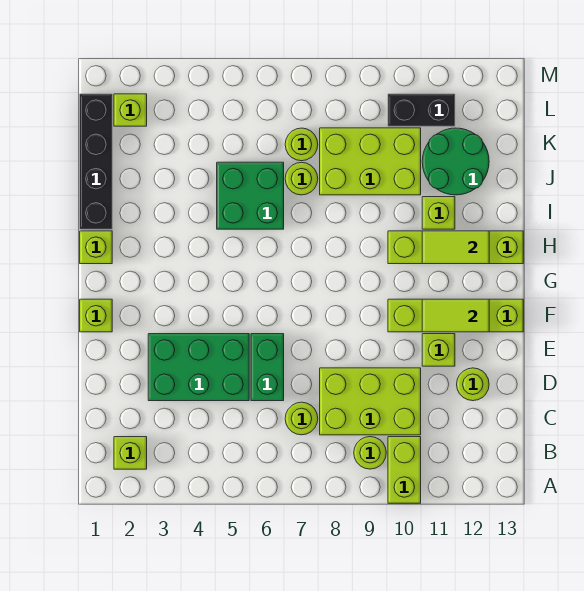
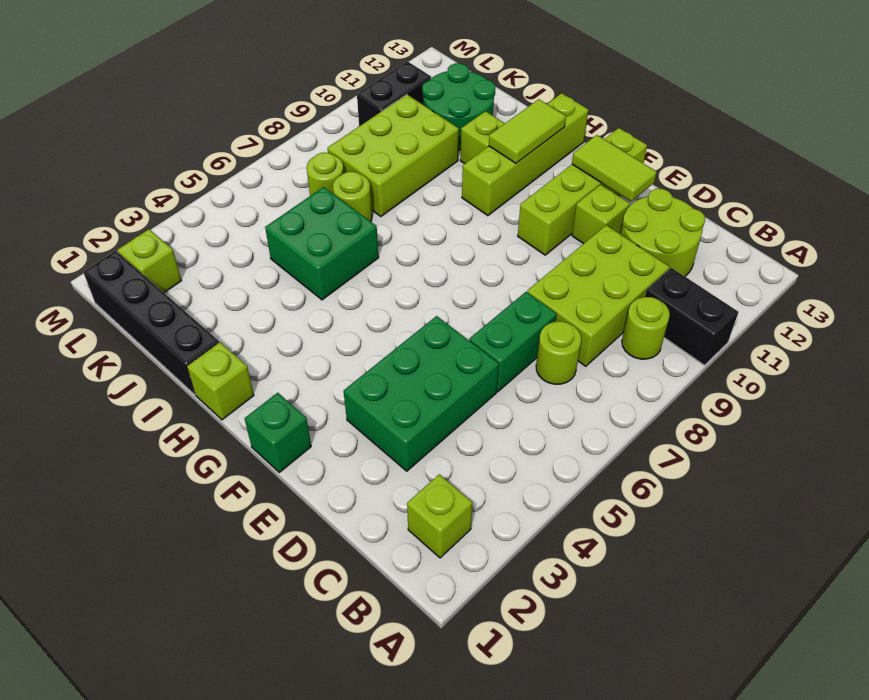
lime 1x2 brick [388,437,421,503] -> black 1x2 brick [645,268,738,365]
green 1x2 brick [251,334,284,401] -> green 1x2 brick turned to [469,292,557,392]
lime 1x1 round brick [457,368,489,401] -> lime 2x2 round brick [621,189,705,276]
lime 1x1 brick [80,299,112,332] -> green 1x1 brick [245,393,311,472]
lime 1x2 tile [422,299,489,332] -> lime 1x2 tile turned to [572,135,657,202]

